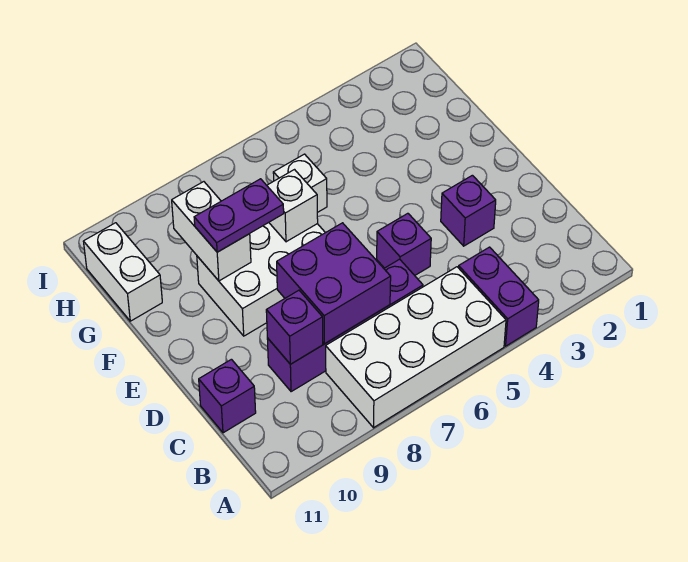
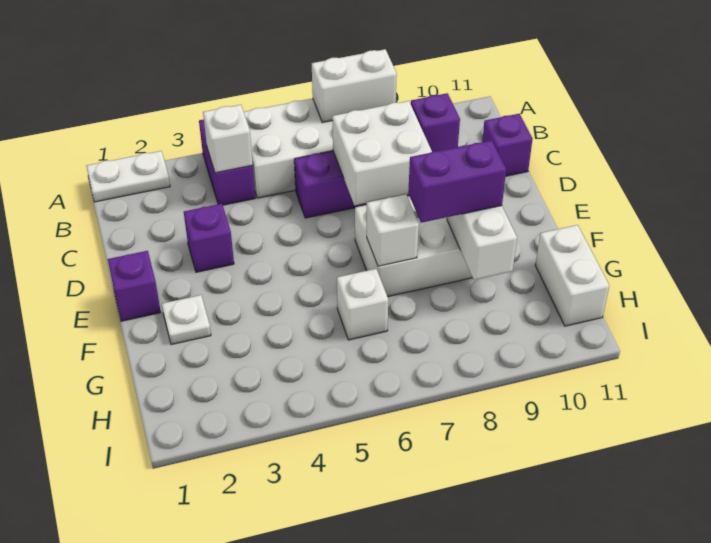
none -> white 1x2 plate [87,151,170,202]
none -> white 1x2 brick [312,49,397,123]
none -> white 1x1 brick [203,105,253,173]
purple 2x2 brick [277,223,391,344] -> white 2x2 brick [332,101,432,205]
purple 1x1 brick [377,213,431,275] -> purple 1x1 brick moved to [108,251,161,321]
none -> white 1x1 plate [162,295,211,345]
purple 1x2 plate [194,179,284,252] -> purple 1x2 brick [408,140,506,223]

